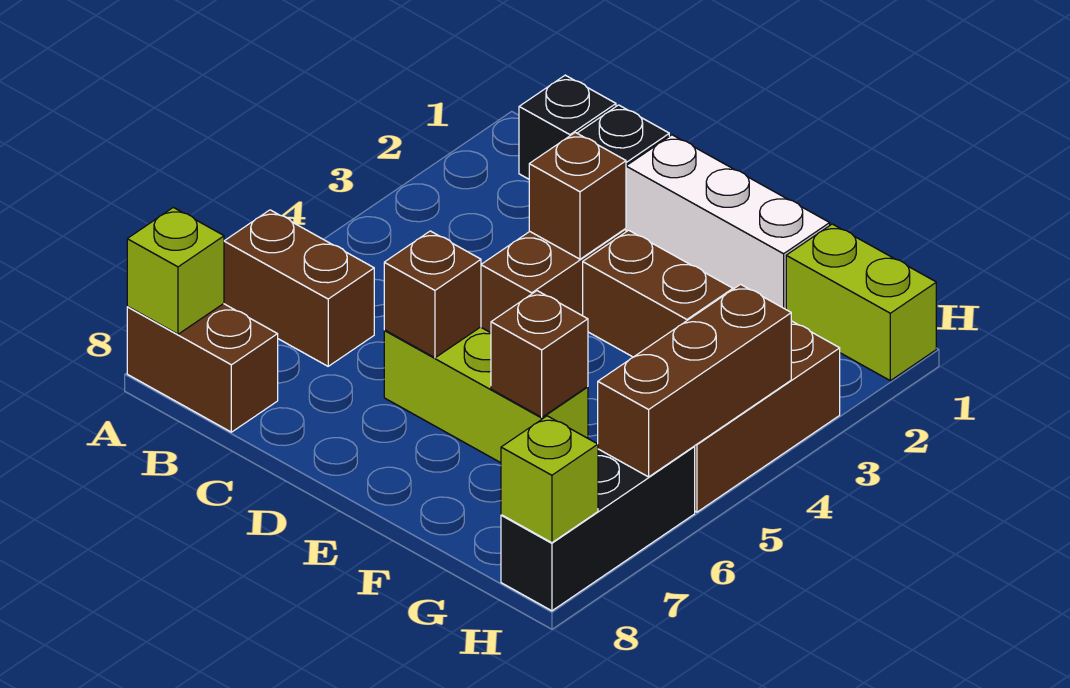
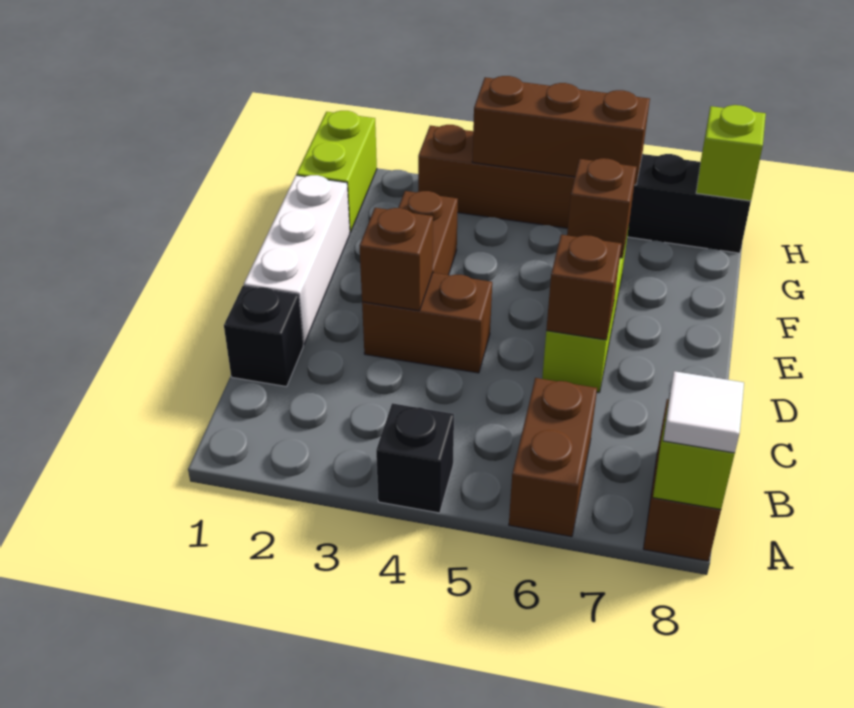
none -> white 1x1 tile [663,371,744,453]
black 1x1 brick [519,75,616,179] -> black 1x1 brick moved to [376,403,454,513]

